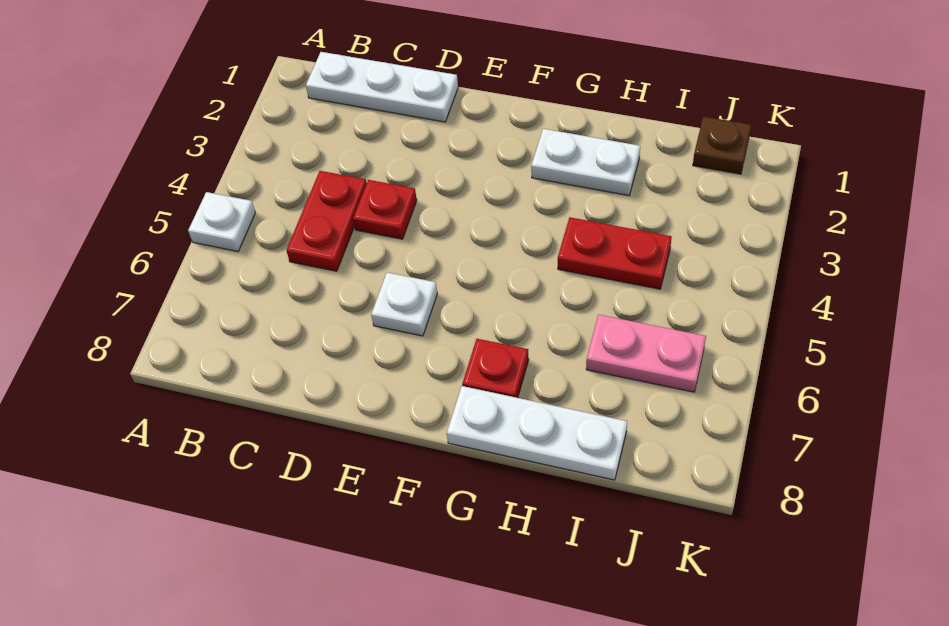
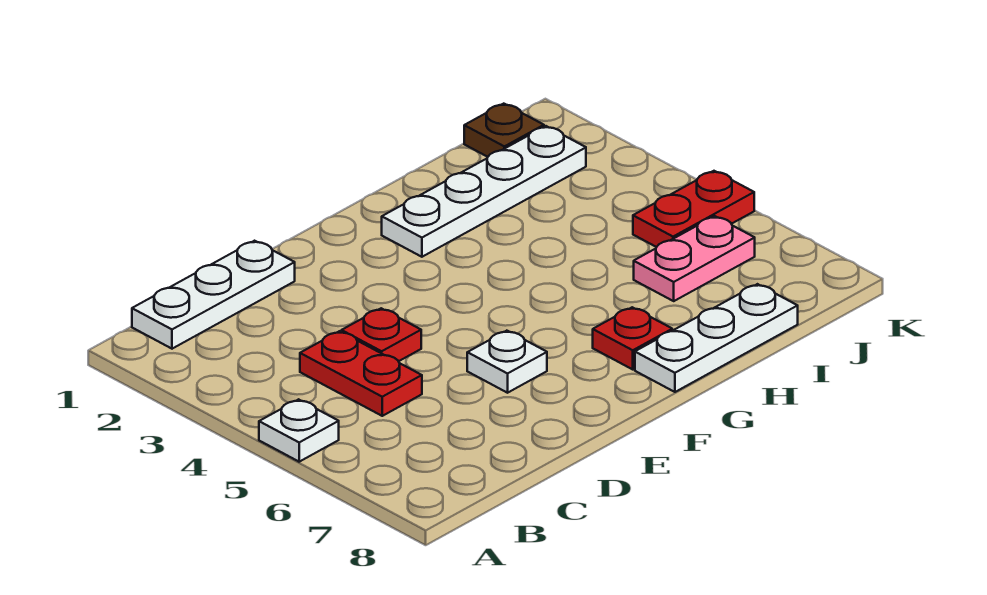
white 1x2 plate [531,129,640,196] -> white 1x4 plate [382,126,586,257]
red 1x2 plate [558,217,672,289] -> red 1x2 plate moved to [633,171,754,247]

